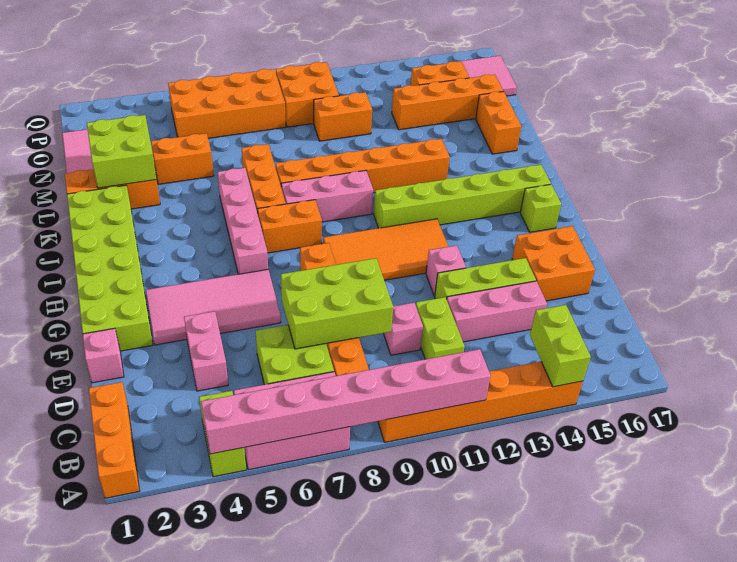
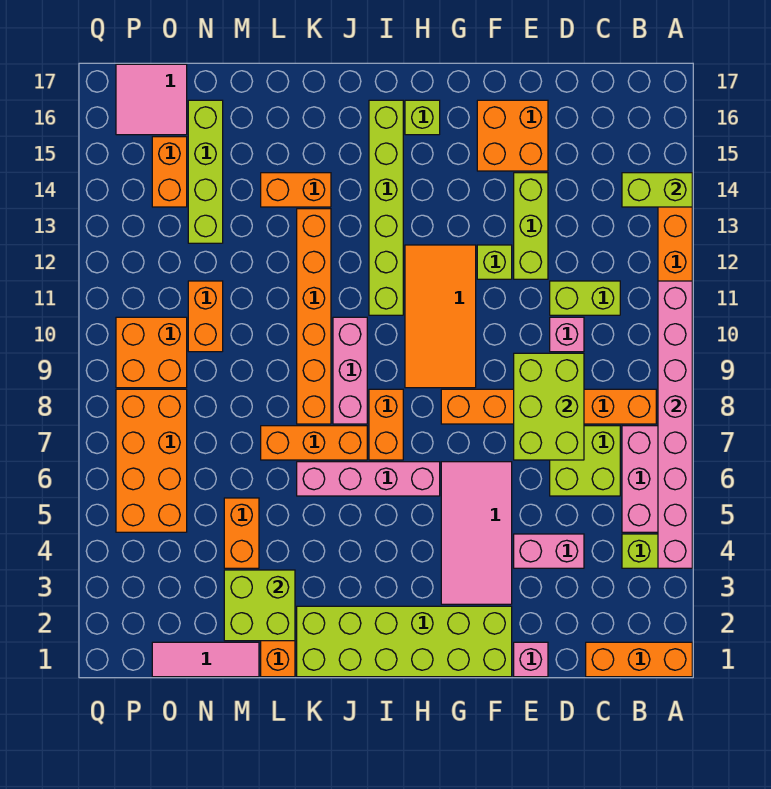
pink 1x3 brick [447,281,547,342] -> none
pink 1x1 brick [426,245,466,296] -> lime 1x1 brick [477,245,512,279]
orange 1x2 brick [476,91,521,154] -> orange 1x2 brick moved to [261,173,331,207]
orange 1x4 brick [392,75,503,130] -> lime 1x4 brick [188,100,223,243]

